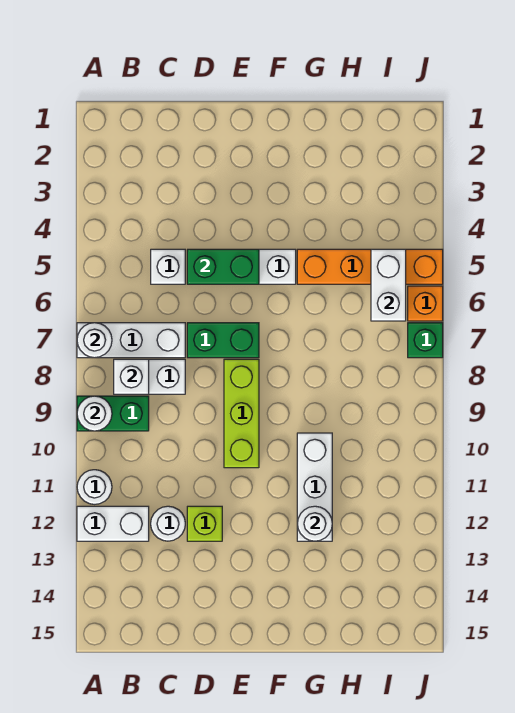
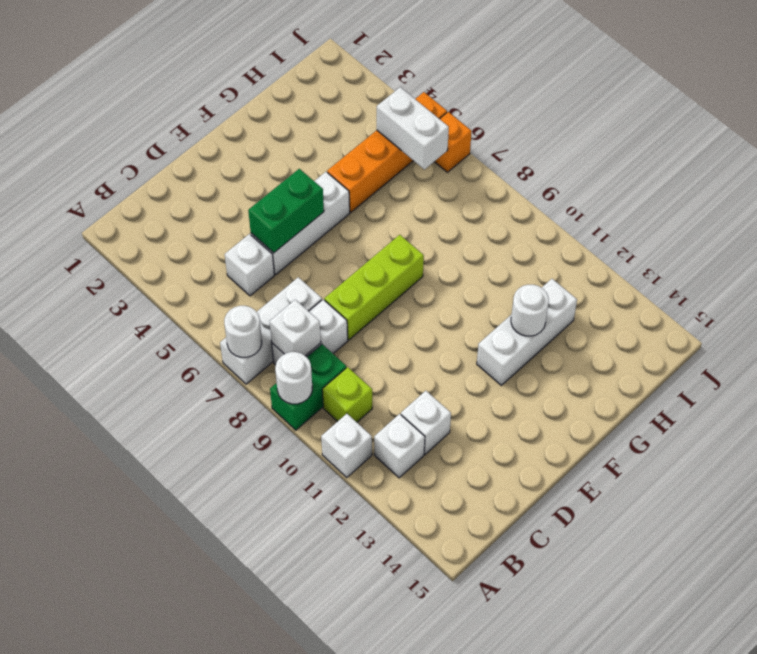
white 1x1 round brick [77,470,112,504] -> white 1x1 brick [321,414,372,477]
white 1x2 brick [77,506,149,541] -> white 1x1 brick [374,414,425,478]
white 1x1 round brick [151,506,185,541] -> white 1x1 brick [401,391,451,454]
green 1x2 brick [187,323,259,358] -> none
lime 1x1 brick [187,506,222,541] -> lime 1x1 brick moved to [322,367,372,422]
lime 1x3 brick [224,359,259,468] -> lime 1x3 brick turned to [324,235,424,340]
white 1x3 brick [297,433,332,541] -> white 1x3 brick turned to [477,279,577,385]
green 1x1 brick [408,323,443,358] -> none

